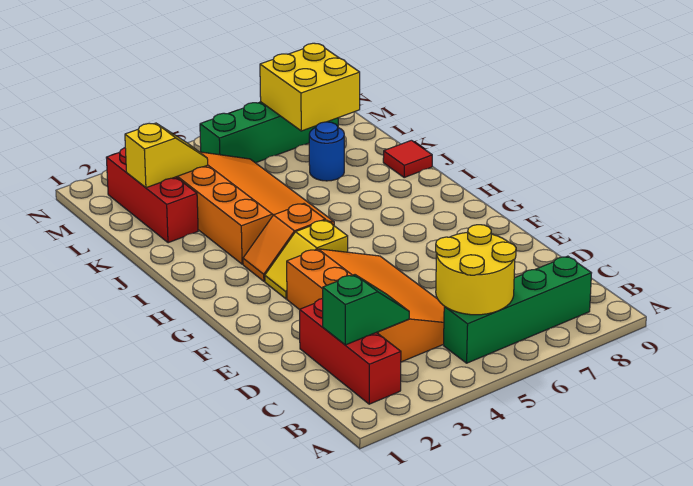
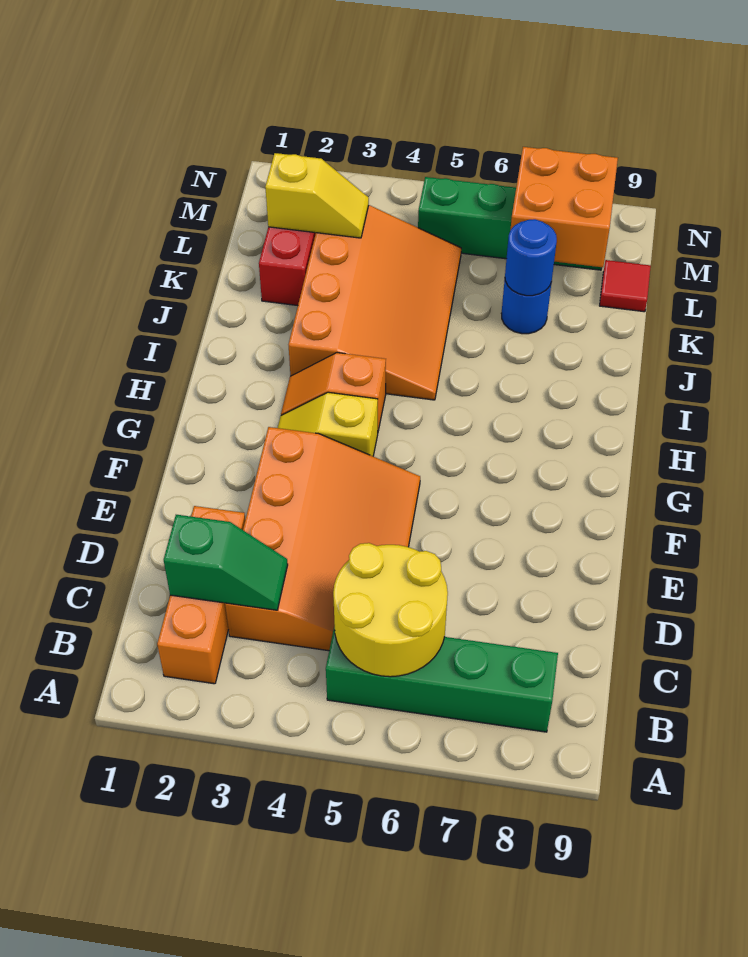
red 1x3 brick [300,299,401,404] -> orange 1x3 brick [157,506,245,684]
red 1x1 tile [383,140,432,177] -> red 1x1 tile moved to [600,260,651,312]
none -> blue 1x1 round brick [505,219,557,296]
yellow 2x2 brick [260,43,360,131] -> orange 2x2 brick [511,147,618,267]

